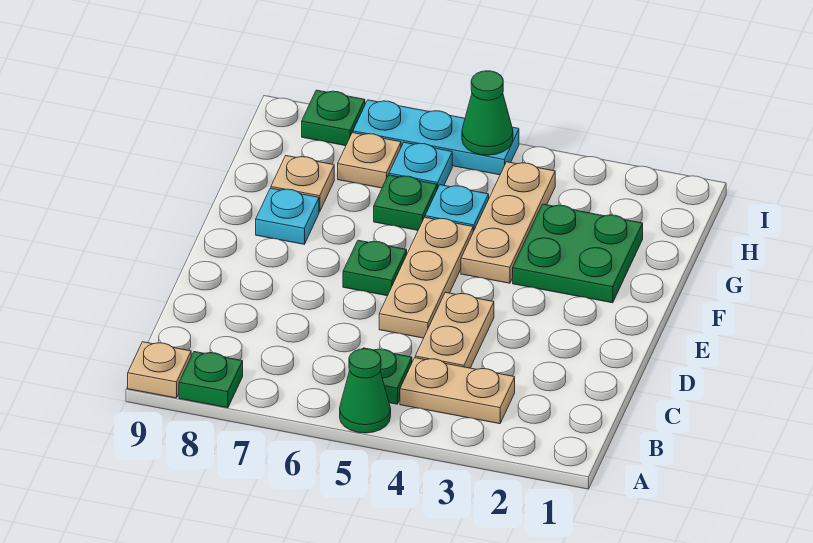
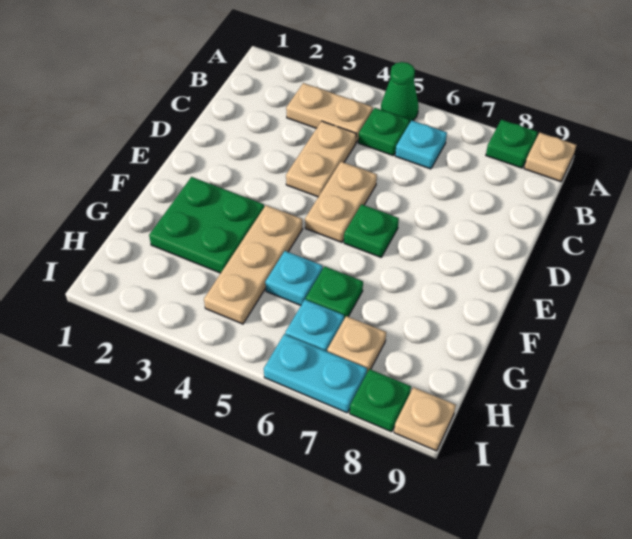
tan 1x3 plate [379,217,473,338] -> tan 1x2 plate [305,162,377,242]
cyan 1x1 plate [256,188,319,244] -> cyan 1x1 plate moved to [395,120,447,169]
tan 1x1 plate [271,156,334,212] -> tan 1x1 plate moved to [394,387,456,451]
cyan 1x3 plate [353,100,519,175] -> cyan 1x2 plate [264,334,367,413]
green 1x1 cone [462,71,513,155] -> none

